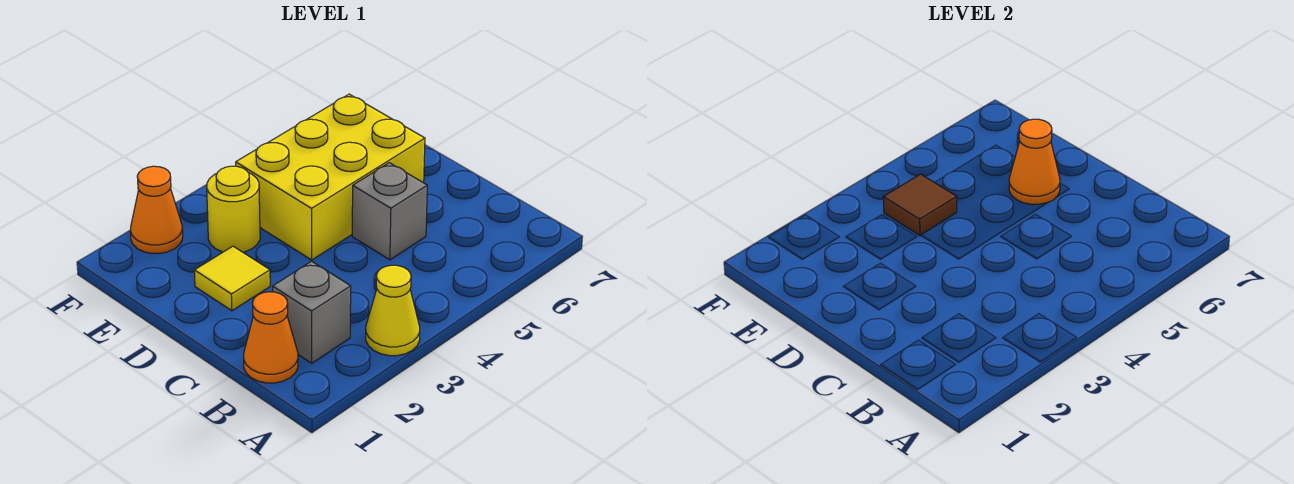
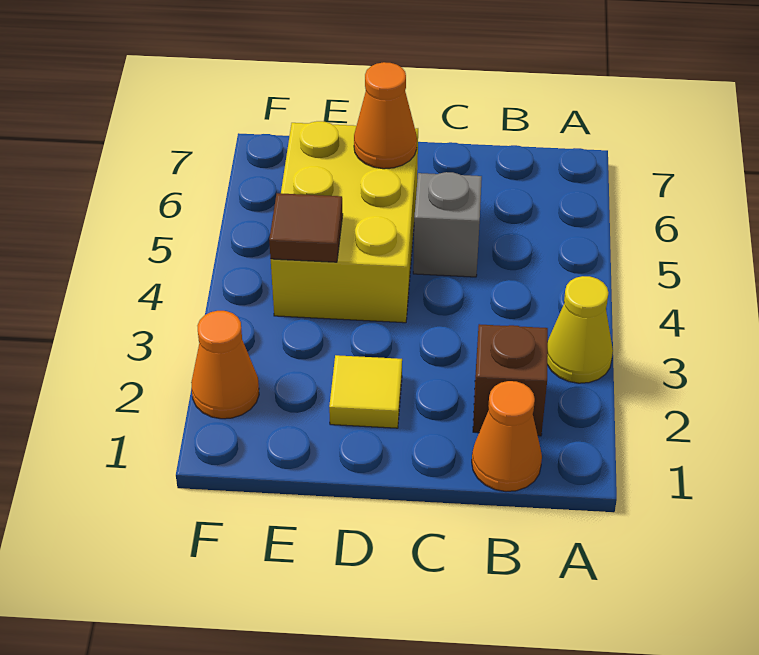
grey 1x1 brick [273,261,351,363] -> brown 1x1 brick [473,324,548,436]
yellow 1x1 round brick [207,166,260,252] -> none

